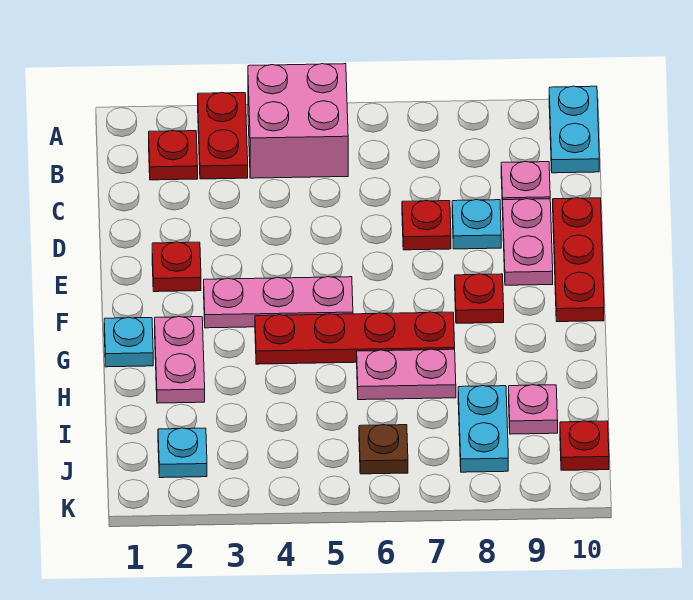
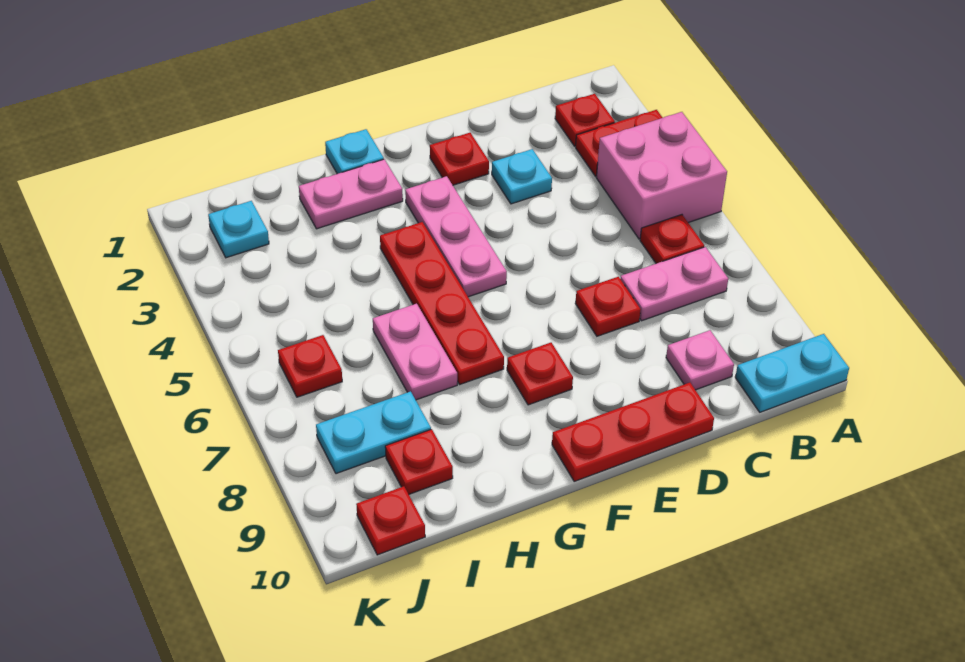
none -> red 1x1 plate [640,215,704,264]
cyan 1x1 plate [452,200,501,249] -> cyan 1x1 plate moved to [492,149,552,204]
pink 1x2 plate [503,199,553,285] -> pink 1x2 plate moved to [620,247,728,321]
pink 1x1 plate [509,385,558,434] -> red 1x1 plate [385,429,453,494]
brown 1x1 plate [359,425,408,474] -> red 1x1 plate [278,335,342,397]

